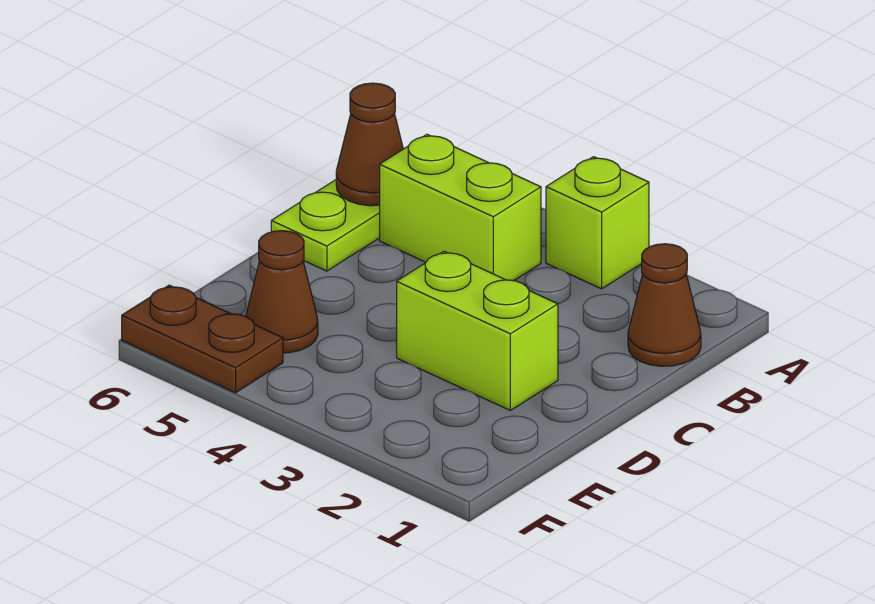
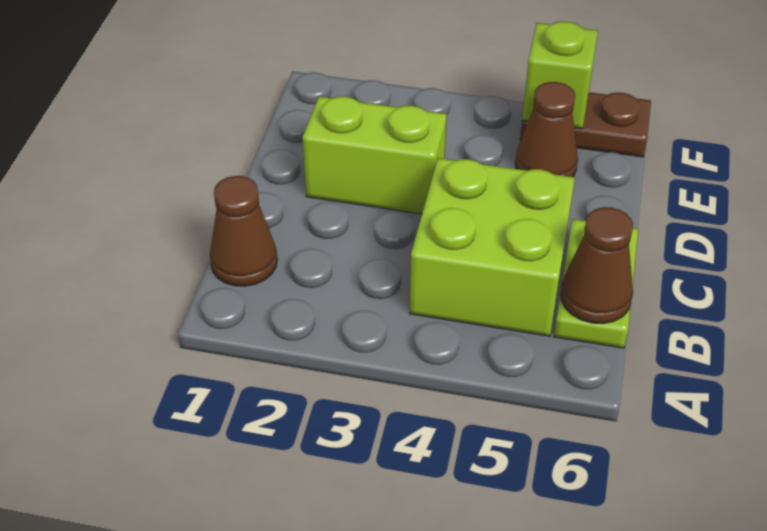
lime 1x1 brick [546,157,649,289] -> lime 1x1 brick moved to [522,21,598,129]
lime 1x2 brick [380,134,541,281] -> lime 2x2 brick [410,158,575,336]

